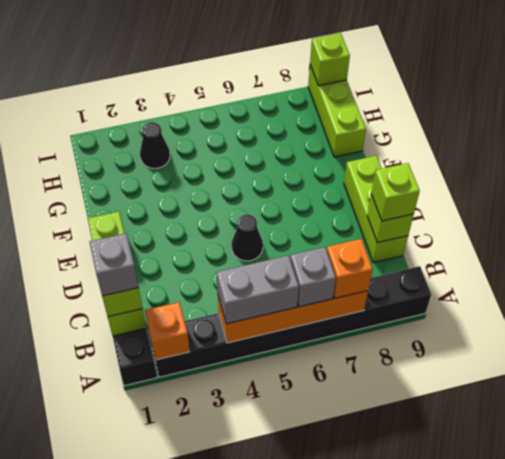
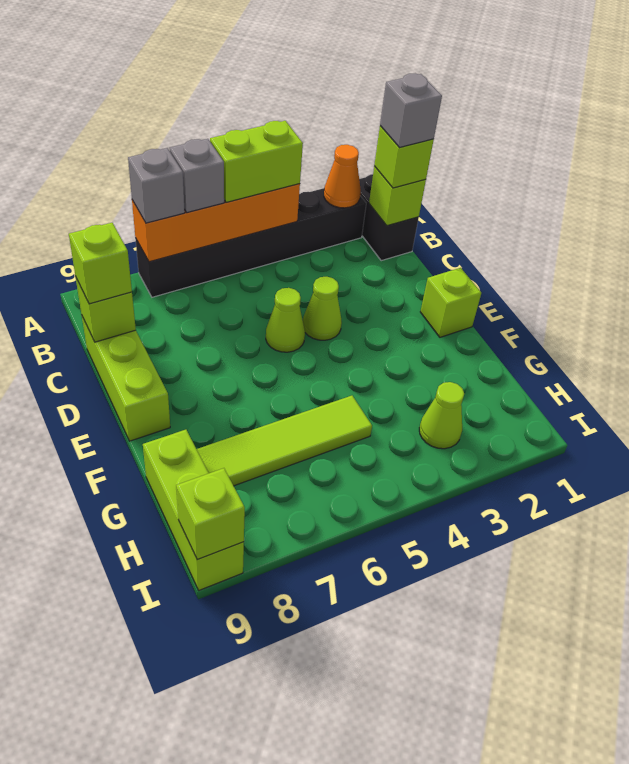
black 1x8 brick [150,266,431,377] -> black 1x6 brick [135,188,366,297]
orange 1x1 brick [145,302,190,360] -> orange 1x1 cone [324,145,361,208]
grey 1x2 brick [217,255,299,324] -> lime 1x2 brick [210,121,303,202]
orange 1x1 brick [327,239,373,298] -> grey 1x1 brick [128,148,185,223]
none -> lime 1x1 cone [303,277,342,340]
black 1x1 cone [231,215,263,261] -> lime 1x1 cone [266,288,305,352]
none -> lime 1x4 tile [197,396,372,486]
black 1x1 cone [140,122,170,168] -> lime 1x1 cone [419,382,464,449]

